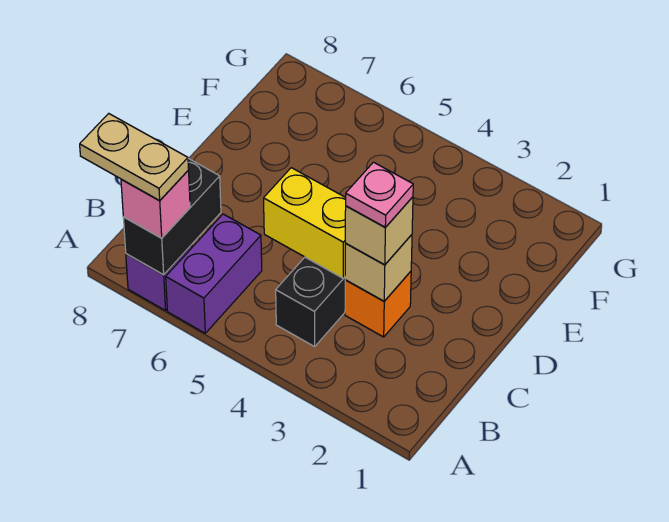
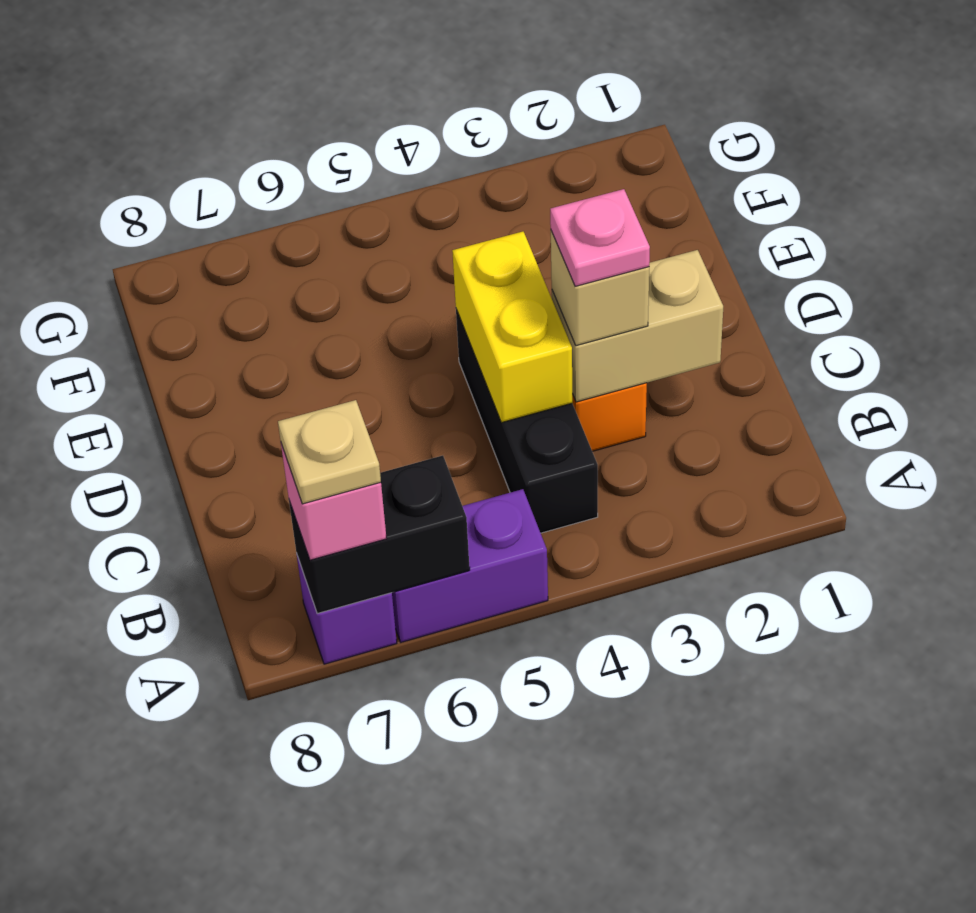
purple 1x2 brick [166,214,262,333] -> purple 1x2 brick turned to [392,489,548,642]
black 1x2 brick [123,158,221,275] -> black 1x2 brick turned to [289,456,470,614]
tan 1x2 plate [80,114,189,201] -> tan 1x1 plate [278,400,381,504]
tan 1x1 brick [345,235,412,301] -> tan 1x2 brick [552,250,723,402]
yellow 1x2 brick [264,168,346,278] -> yellow 1x2 brick turned to [452,232,573,423]

